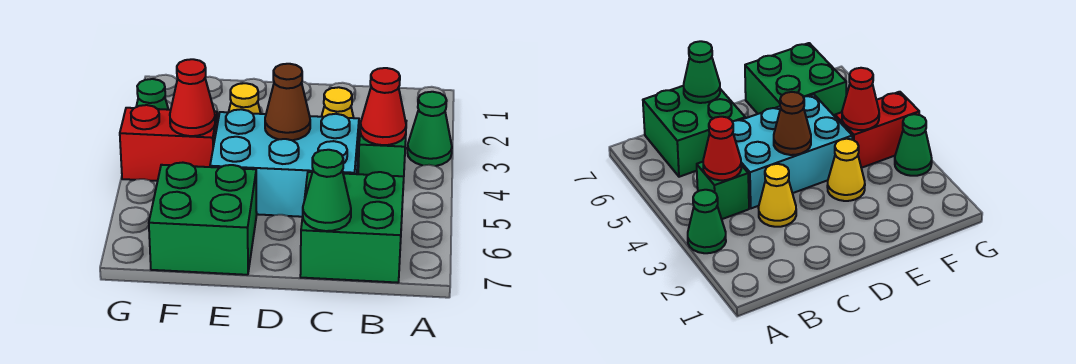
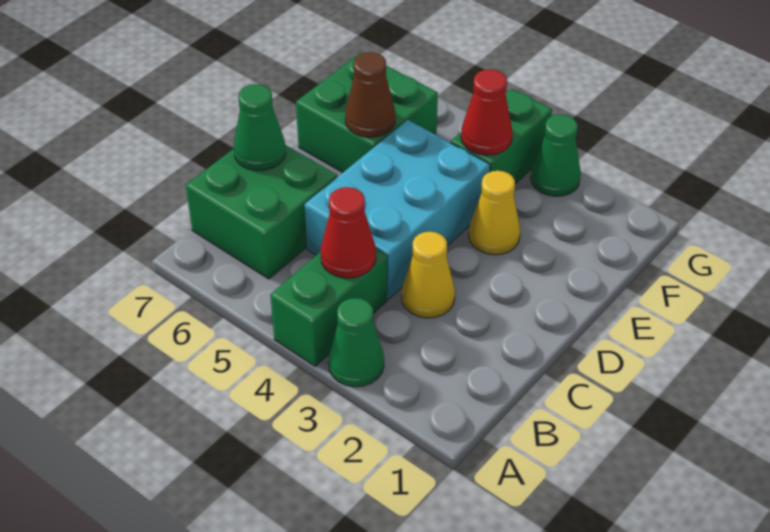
green 1x1 brick [358,132,406,183] -> green 1x2 brick [270,249,387,366]
brown 1x1 cone [265,64,310,140] -> brown 1x1 cone moved to [345,52,395,137]
red 1x2 brick [120,105,218,181] -> green 1x2 brick [451,89,552,184]

